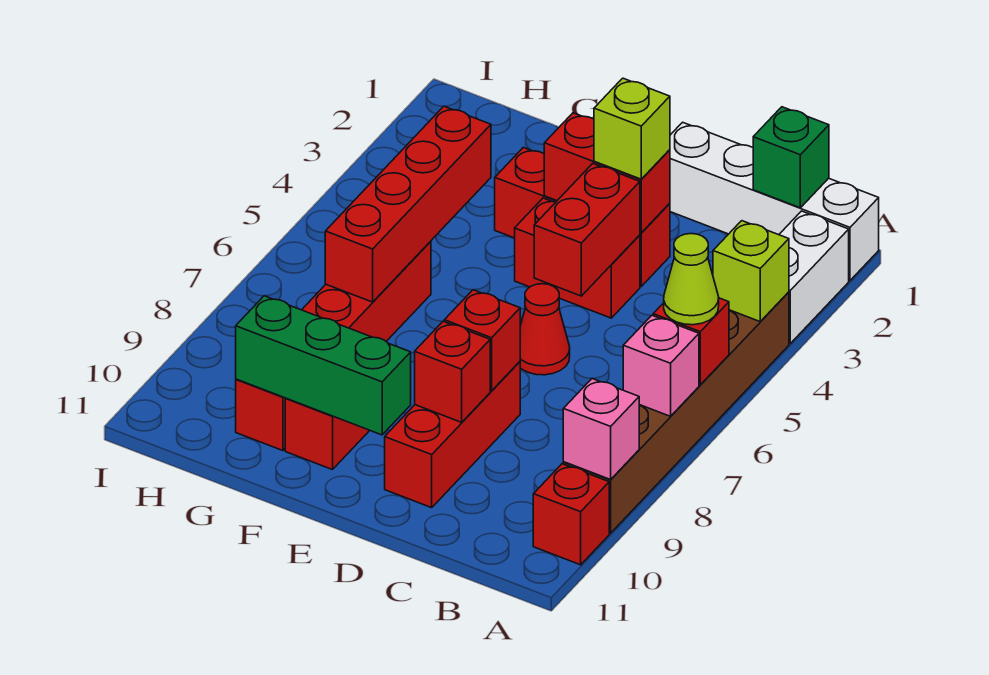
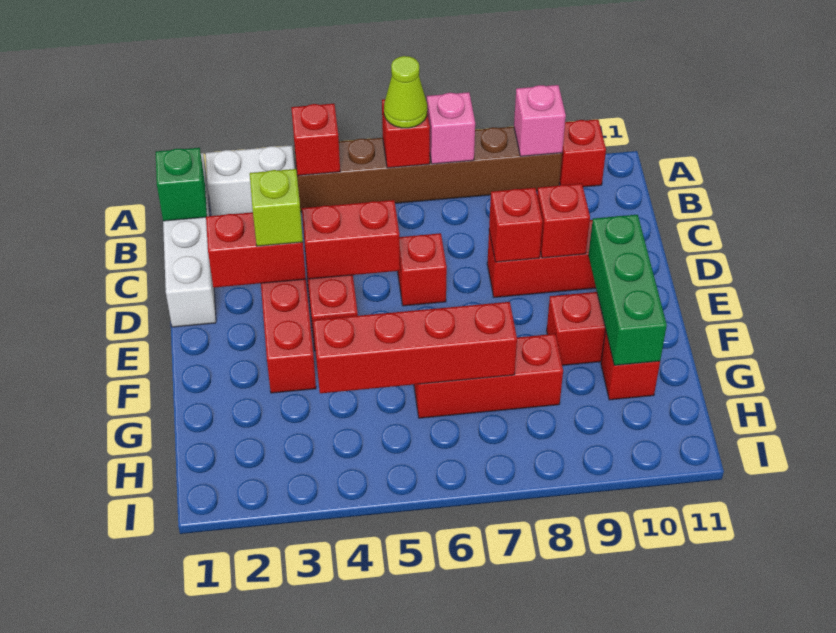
lime 1x1 brick [713,221,789,322] -> red 1x1 brick [291,104,340,175]
red 1x2 brick [544,113,670,233] -> red 1x2 brick turned to [206,212,306,288]
red 1x1 cone [520,284,570,375] -> red 1x1 brick [398,233,447,306]

